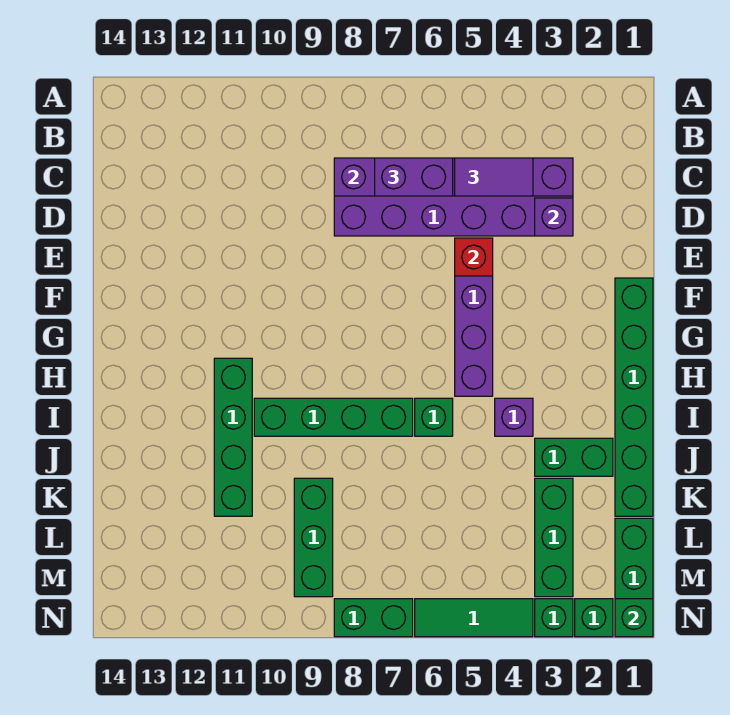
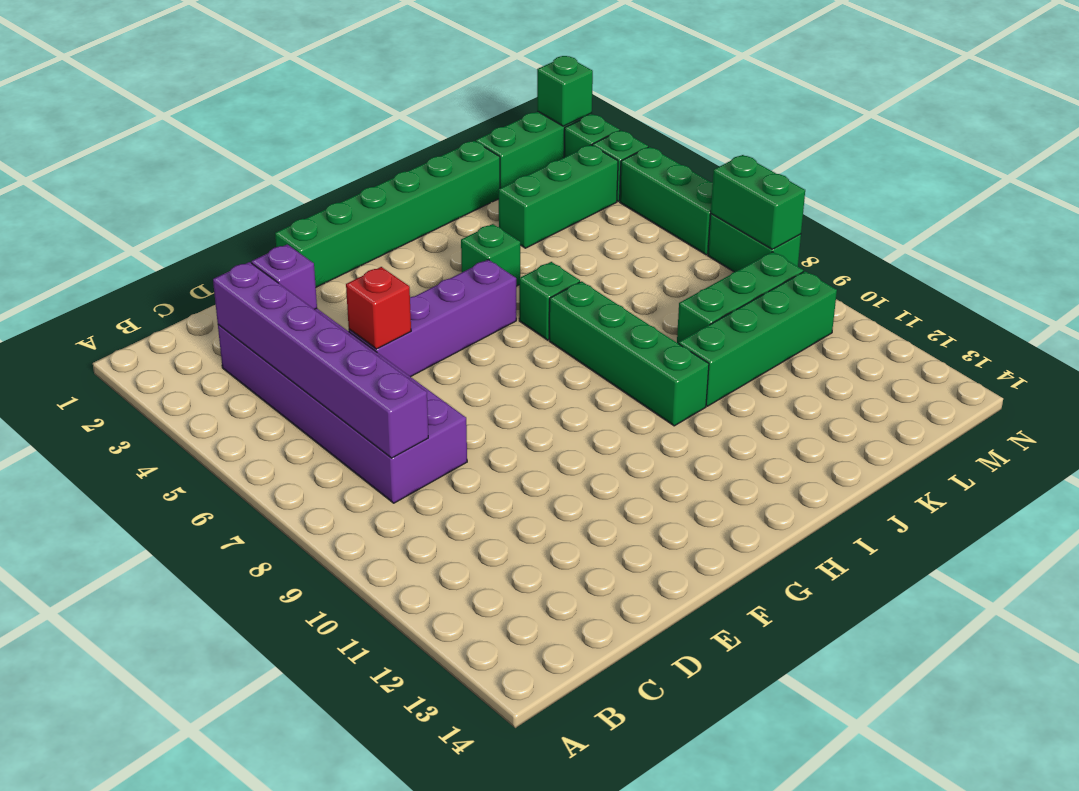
purple 1x2 tile [455,158,533,196] -> none
purple 1x2 brick [375,158,453,196] -> none
green 1x4 brick [214,358,252,516] -> green 1x4 brick moved to [679,271,837,406]
purple 1x1 brick [495,398,533,436] -> green 1x1 brick [461,224,520,286]
green 1x2 brick [535,438,613,476] -> green 1x2 brick moved to [711,155,805,249]
green 1x3 tile [415,599,533,637] -> green 1x3 brick [620,147,713,255]

